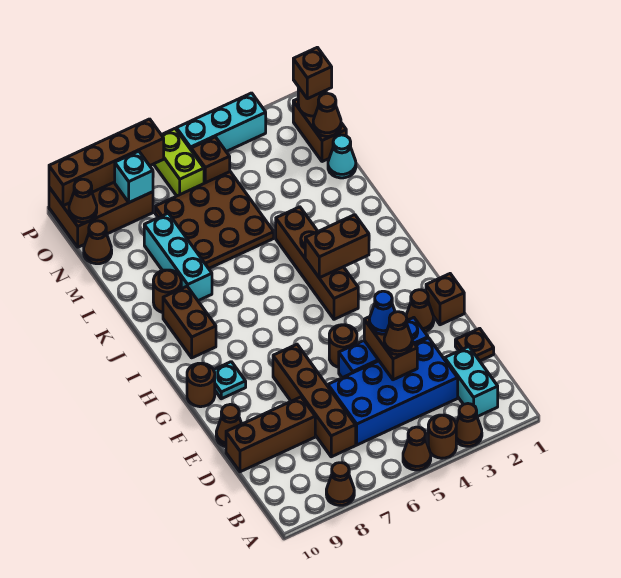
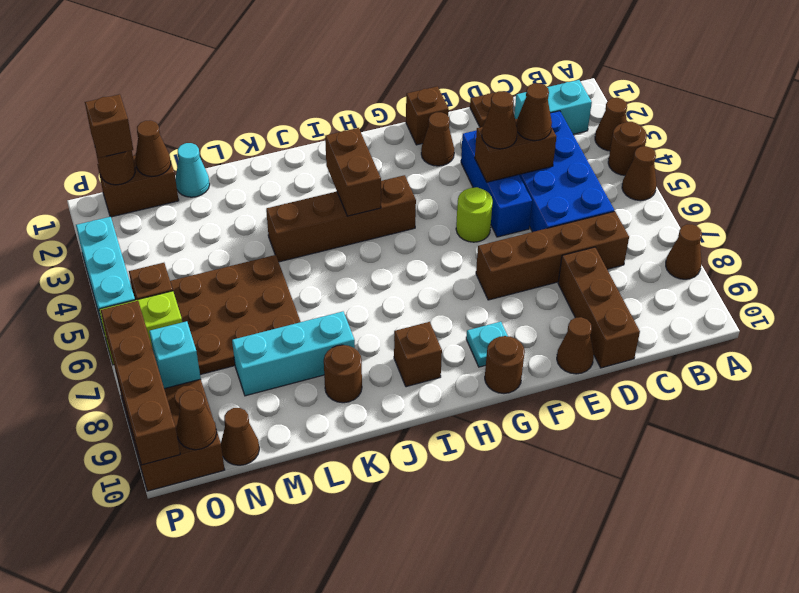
blue 1x1 cone [369,291,395,334] -> brown 1x1 cone [482,91,517,149]
brown 1x1 round brick [329,325,357,367] -> lime 1x1 round brick [456,187,493,242]
brown 1x2 brick [163,286,216,358] -> brown 1x1 brick [394,322,442,387]

